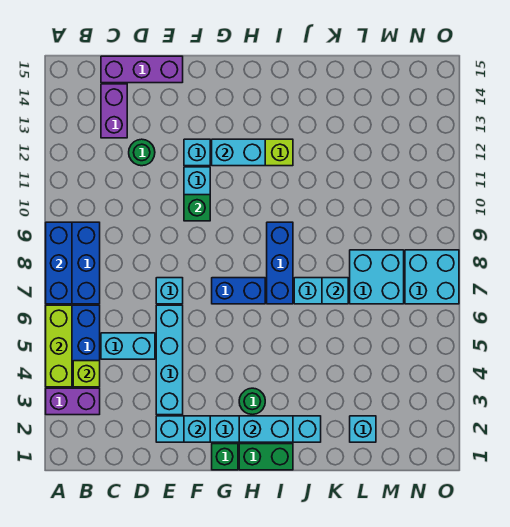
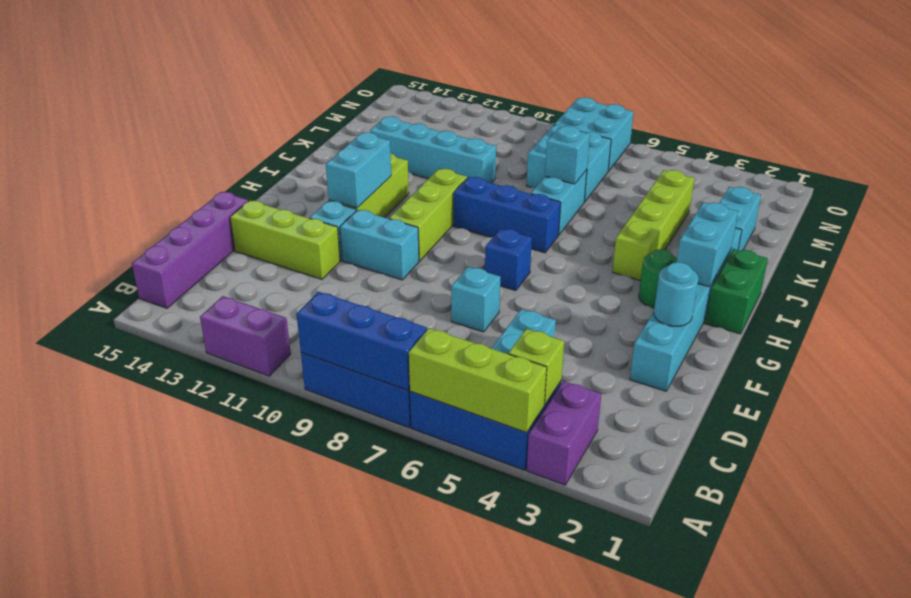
purple 1x2 brick [101,84,127,138] -> purple 1x2 brick moved to [200,296,291,376]
purple 1x3 brick [101,56,183,83] -> purple 1x4 brick [132,192,248,308]
green 1x1 round brick [129,139,155,166] -> none
cyan 1x4 brick [156,305,183,415] -> cyan 1x4 brick moved to [370,116,496,183]
none -> lime 1x3 brick [230,201,340,279]
cyan 1x1 brick [184,416,210,442] -> cyan 1x1 round brick [654,262,698,326]
green 1x1 brick [184,195,210,221] -> none
green 1x1 brick [212,444,238,470] -> none
blue 1x2 brick [212,278,265,304] -> blue 1x1 brick [485,229,532,291]
none -> lime 1x3 brick [389,169,467,261]
none -> lime 1x4 brick [612,170,694,281]
cyan 1x1 brick [350,416,376,442] -> cyan 1x2 brick [720,187,761,251]

